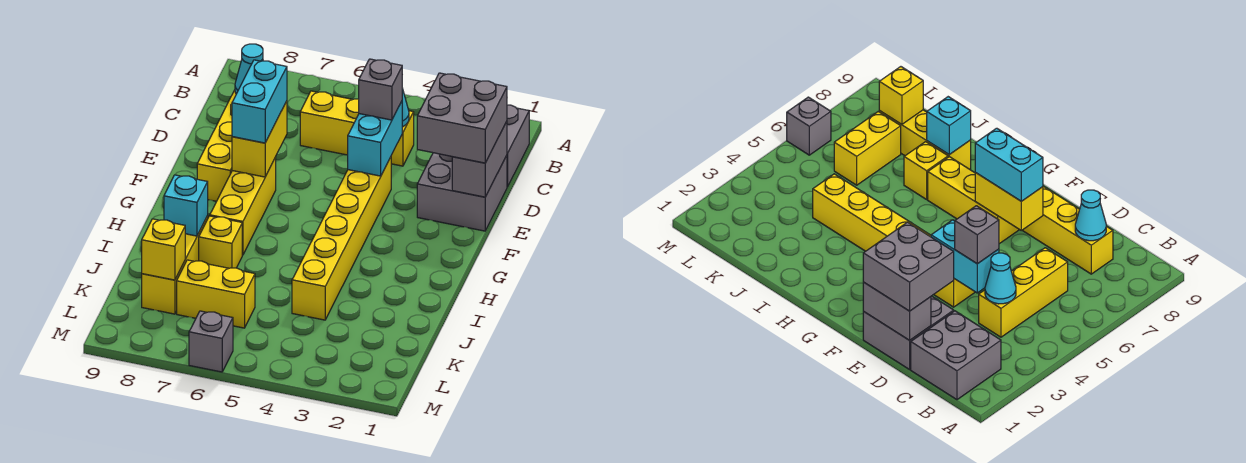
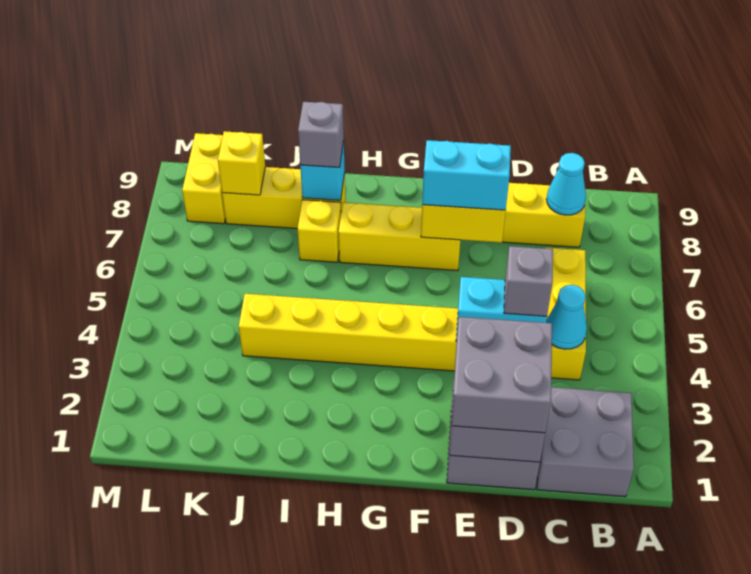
yellow 1x2 brick [177,260,255,328] -> yellow 1x2 brick moved to [182,133,225,224]
grey 1x1 brick [189,311,233,372] -> grey 1x1 brick moved to [298,102,344,168]

